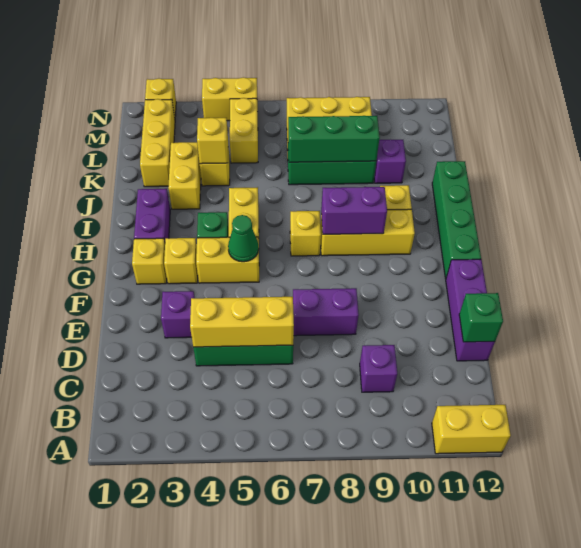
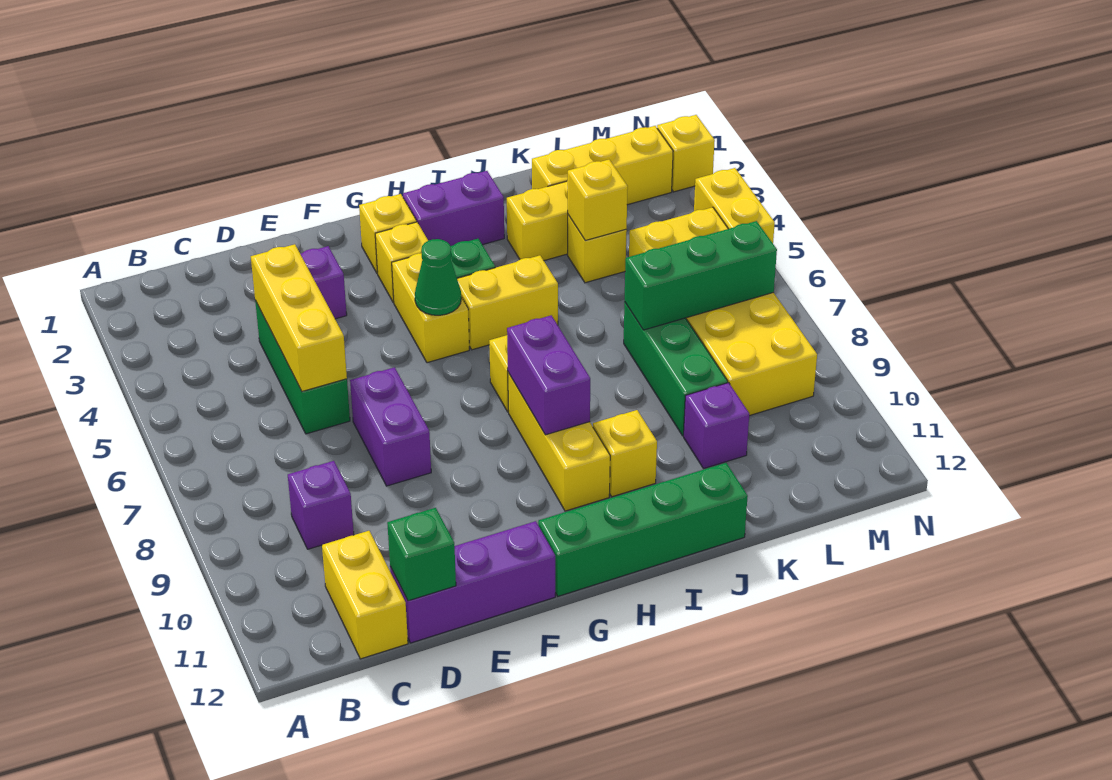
yellow 1x2 brick [432,405,511,454] -> yellow 1x2 brick moved to [322,531,408,659]
green 1x3 brick [288,116,380,162] -> green 1x3 brick turned to [625,221,777,330]

